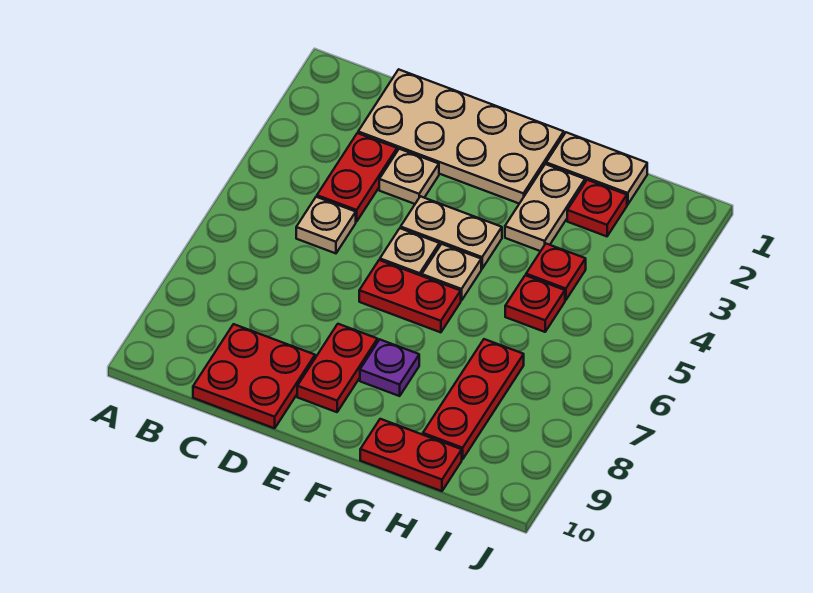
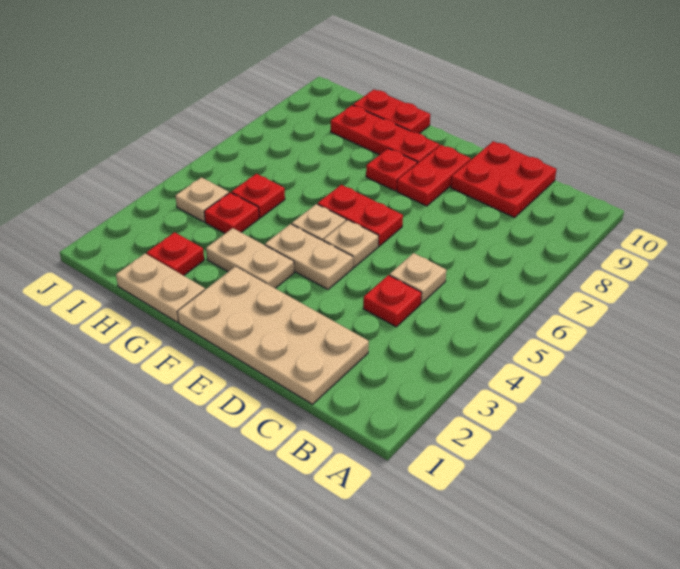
red 1x2 plate [317,133,397,222] -> red 1x1 plate [363,275,422,327]
tan 1x1 plate [379,149,439,204] -> tan 1x1 plate moved to [175,177,229,222]
purple 1x1 plate [360,340,419,396] -> red 1x1 plate [366,148,417,191]
tan 1x2 plate [505,164,585,251] -> tan 1x2 plate turned to [206,228,294,288]
red 1x3 plate [423,339,524,459] -> red 1x3 plate turned to [331,105,439,163]

